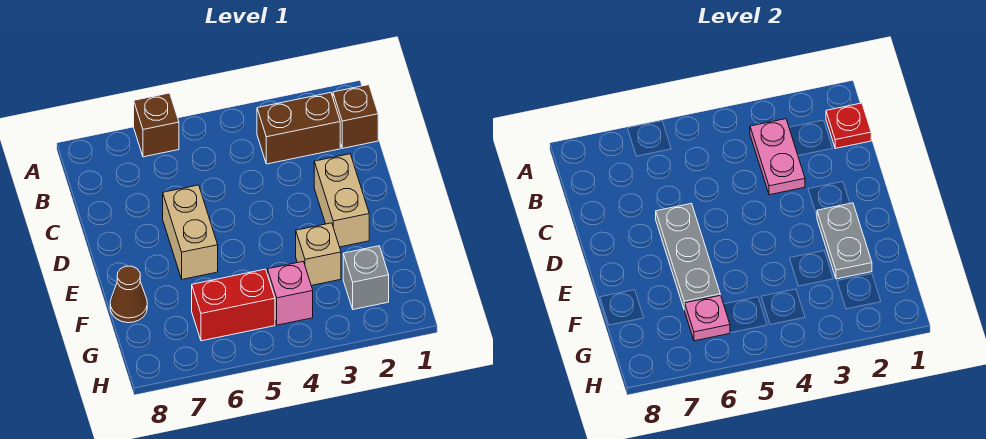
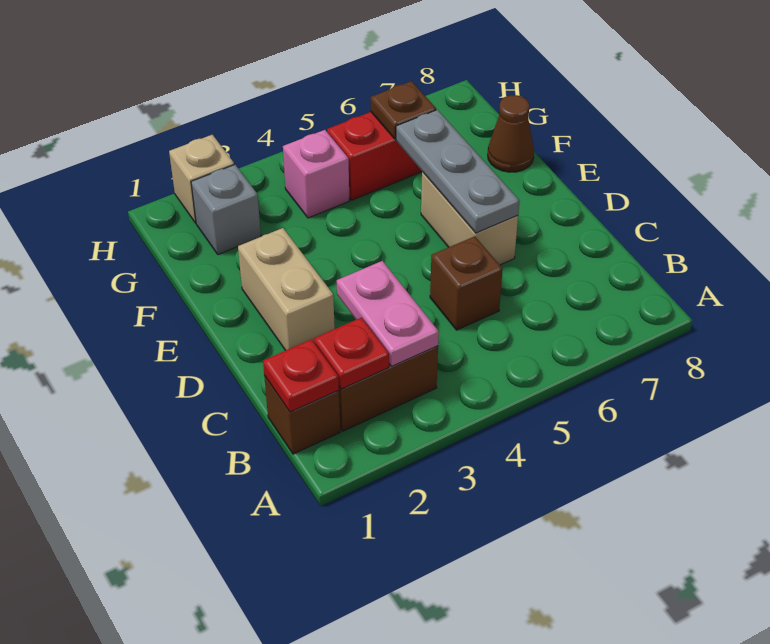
brown 1x1 brick [134,93,179,157] -> brown 1x1 brick moved to [430,236,503,330]
none -> red 1x1 plate [314,318,389,389]
grey 1x2 plate [817,203,872,279] -> none
tan 1x1 brick [296,223,341,286] -> tan 1x1 brick moved to [169,135,234,223]
pink 1x1 plate [685,295,730,341] -> brown 1x1 plate [371,81,436,139]

